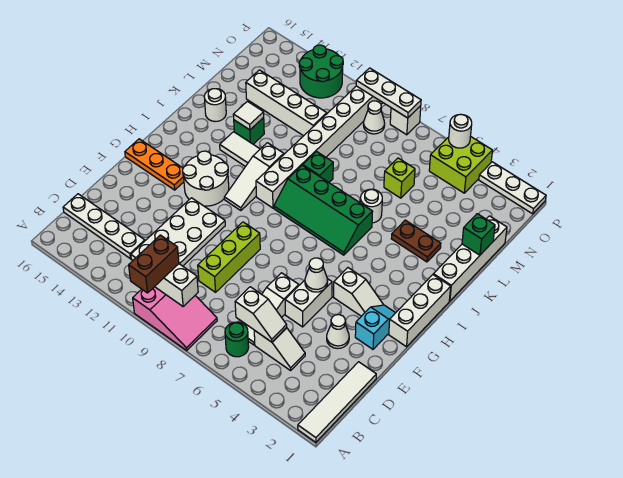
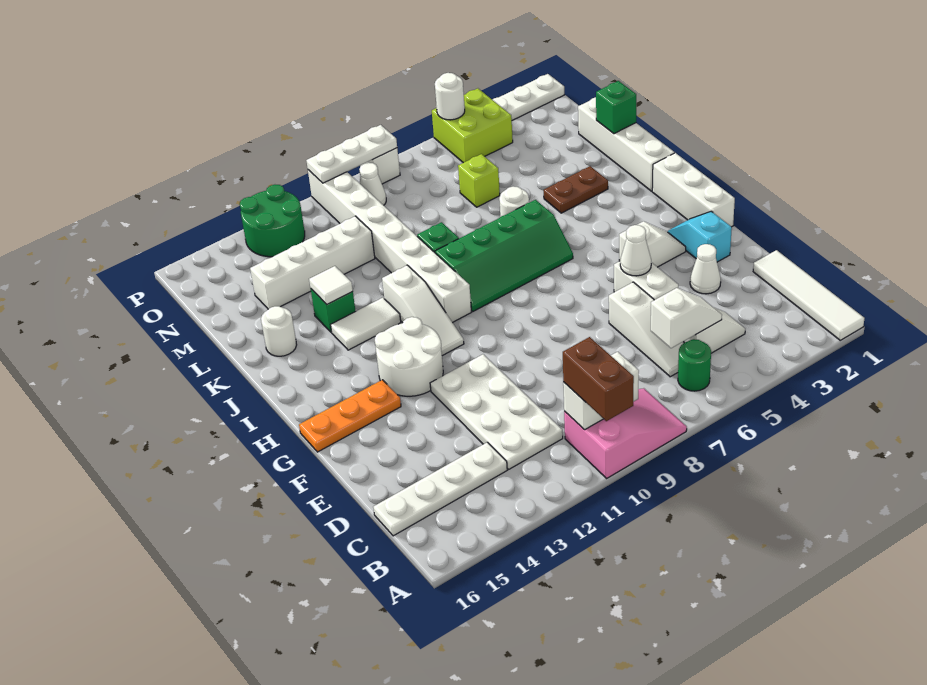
lime 1x3 brick [198,222,260,292] -> none

